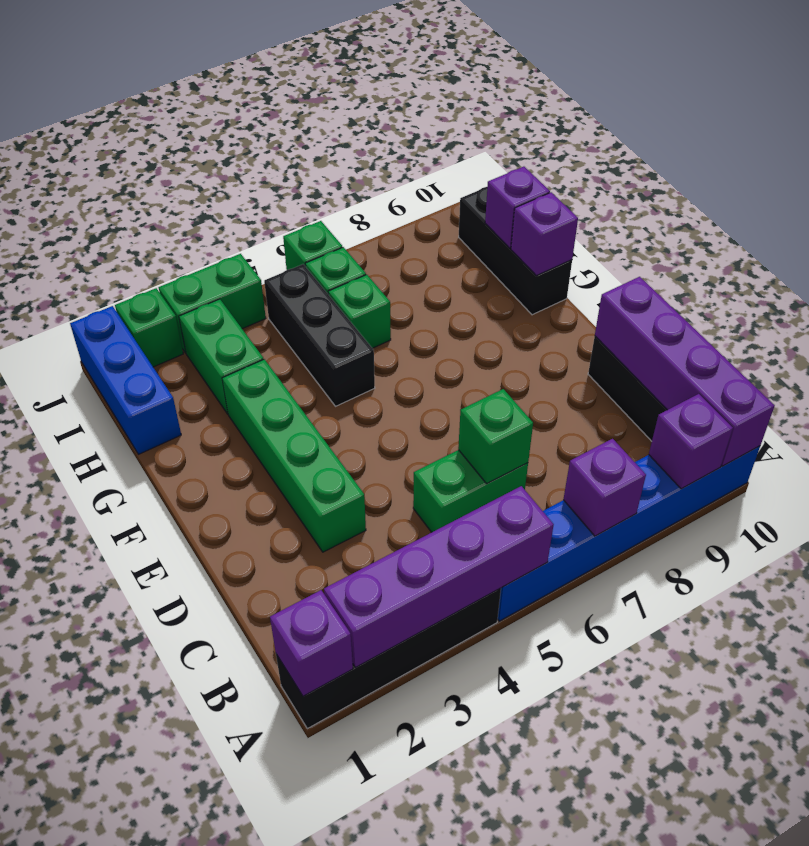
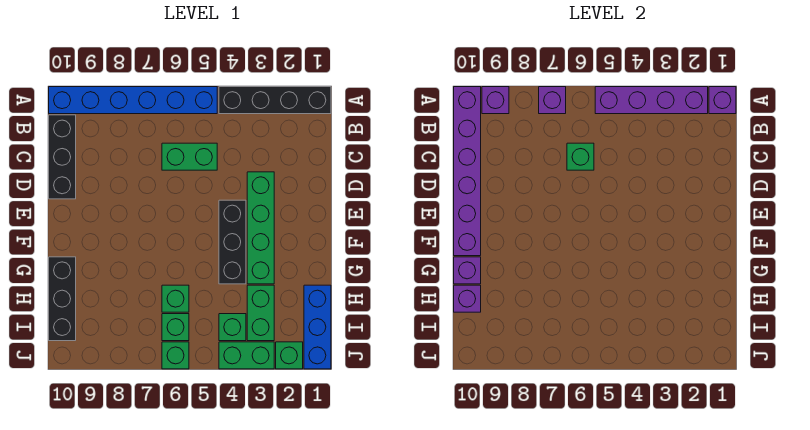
purple 1x4 brick [595,277,775,466] -> purple 1x6 brick [454,87,481,256]
black 1x3 brick [264,264,375,406] -> black 1x3 brick moved to [219,200,246,284]
none -> green 1x1 brick [219,314,246,341]

